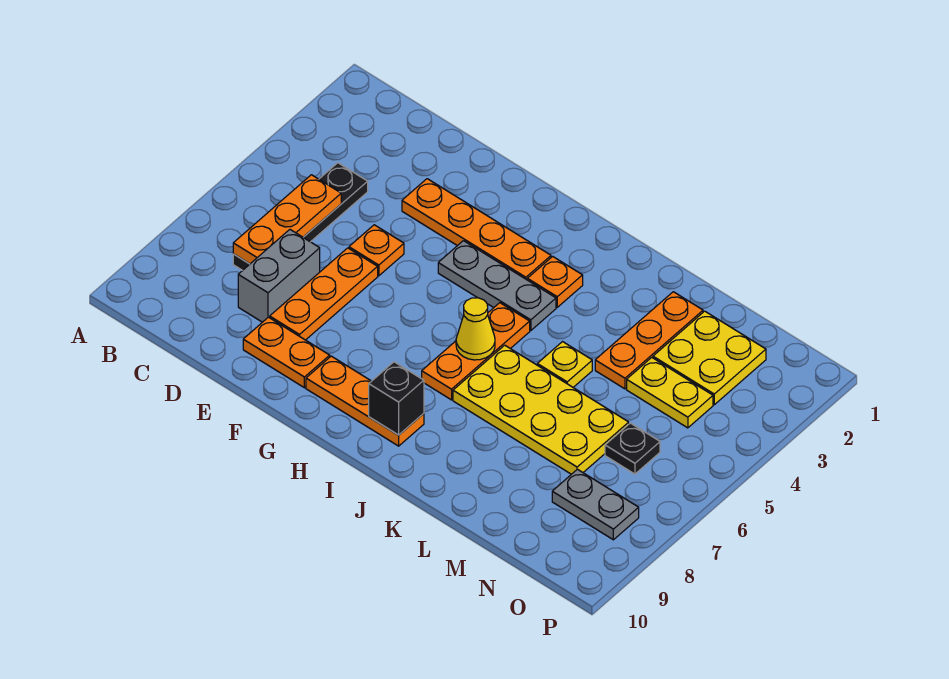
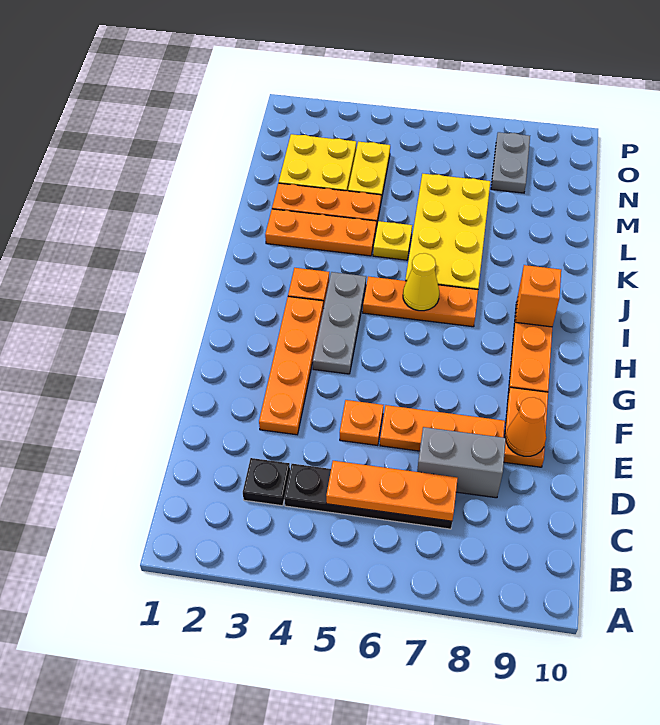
none -> orange 1x1 cone [506,397,546,456]
black 1x1 brick [369,362,424,435] -> orange 1x1 brick [516,265,561,327]
none -> orange 1x3 plate [265,209,376,256]
black 1x1 plate [605,423,660,474] -> black 1x1 plate moved to [243,458,290,506]

